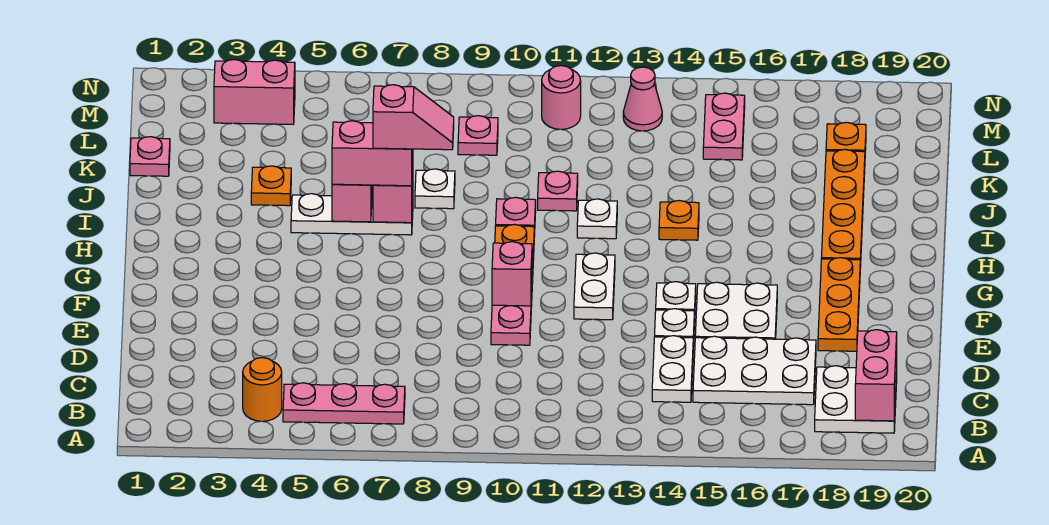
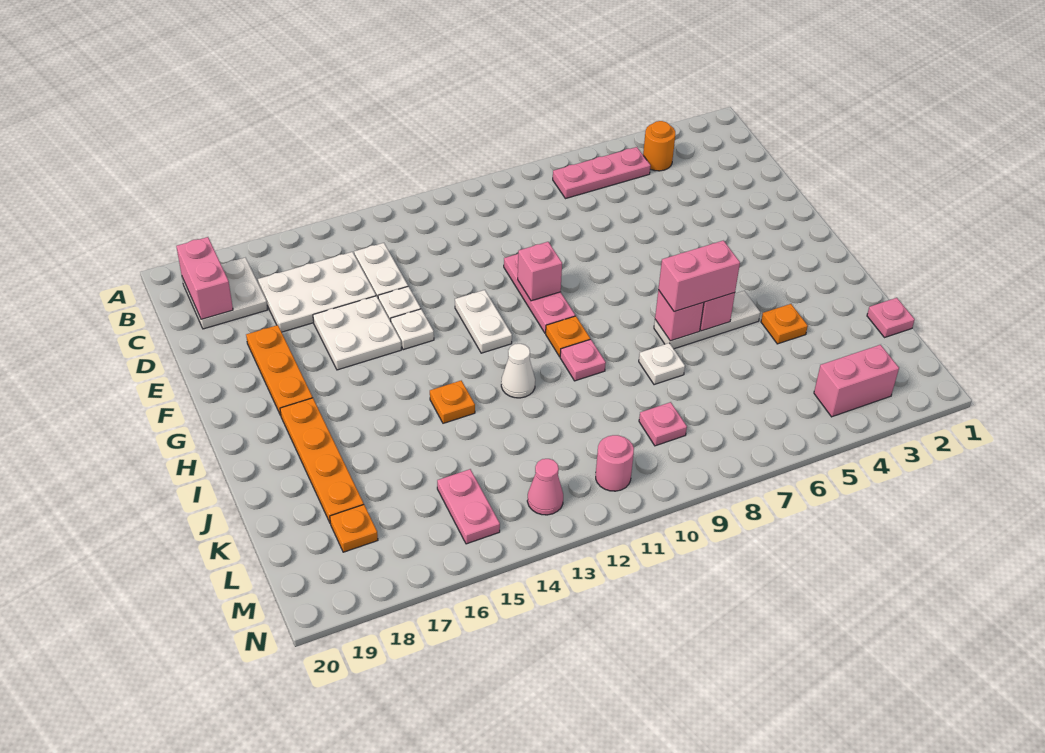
pink 1x2 slope [373,85,454,150] -> none
white 1x1 plate [577,199,617,239] -> white 1x1 cone [501,344,535,398]
pink 1x1 plate [538,171,578,211] -> none

